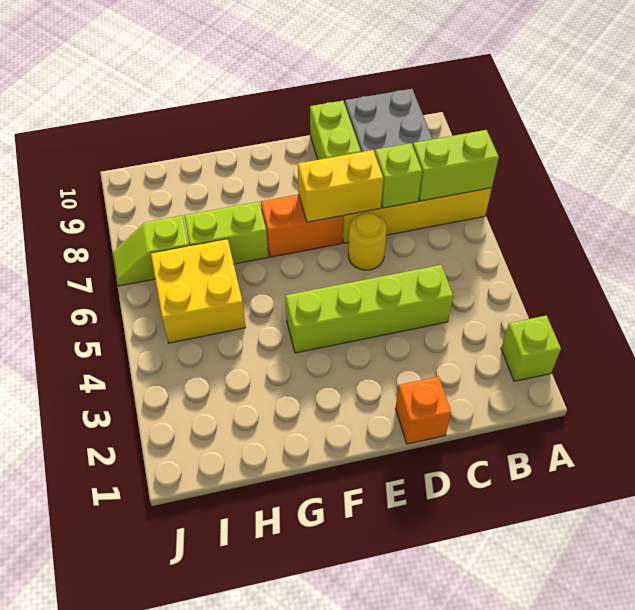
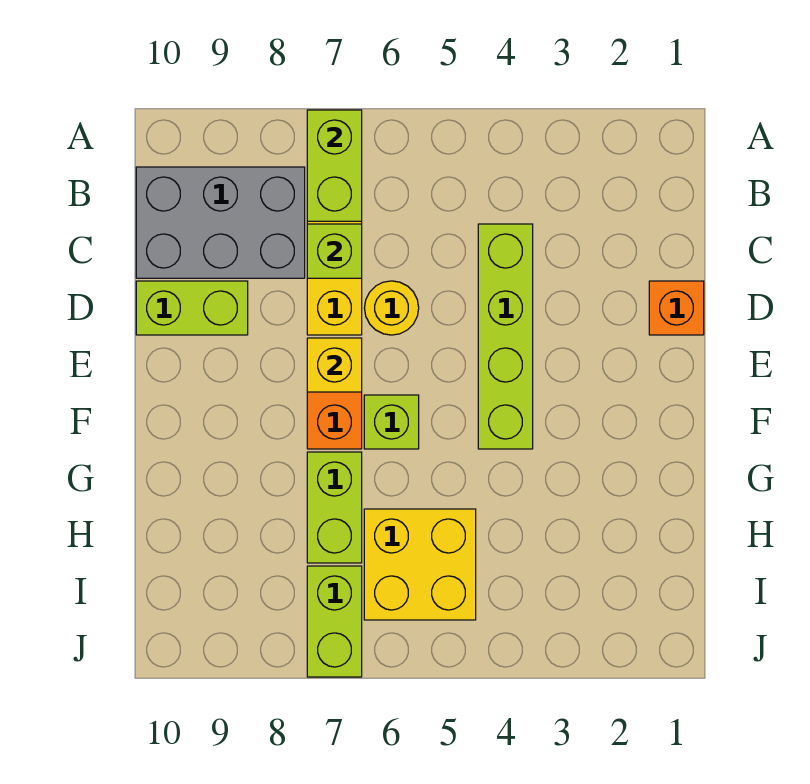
lime 1x1 brick [501,316,561,381] -> lime 1x1 brick moved to [364,395,419,449]
yellow 1x2 brick [298,150,383,222] -> yellow 1x1 brick [307,338,362,392]
lime 1x2 slope [113,216,188,286] -> lime 1x2 brick [307,566,362,677]

